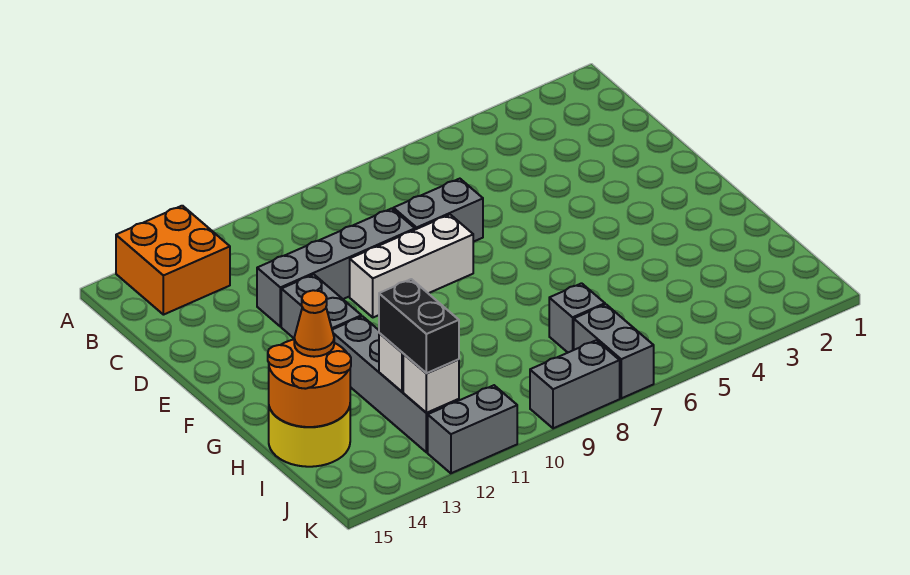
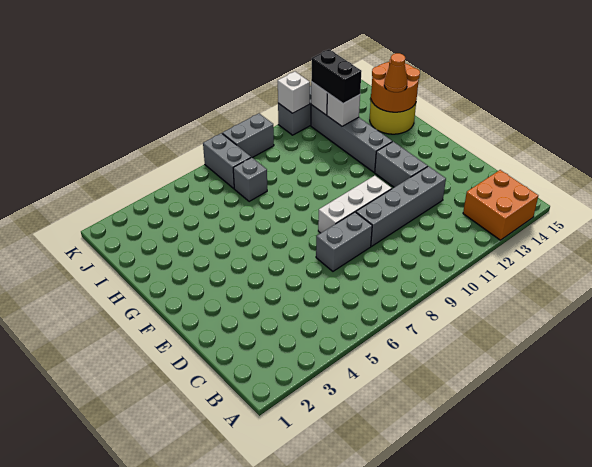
none -> white 1x1 brick [278,72,310,113]

